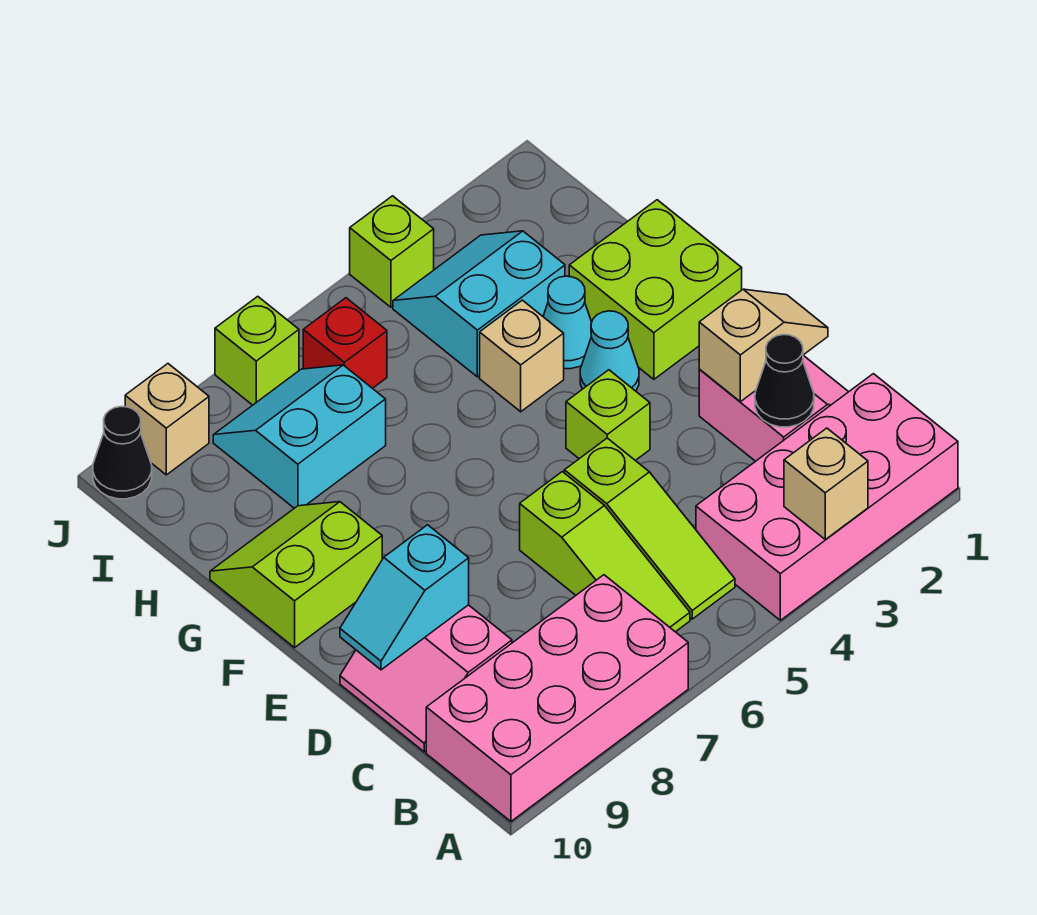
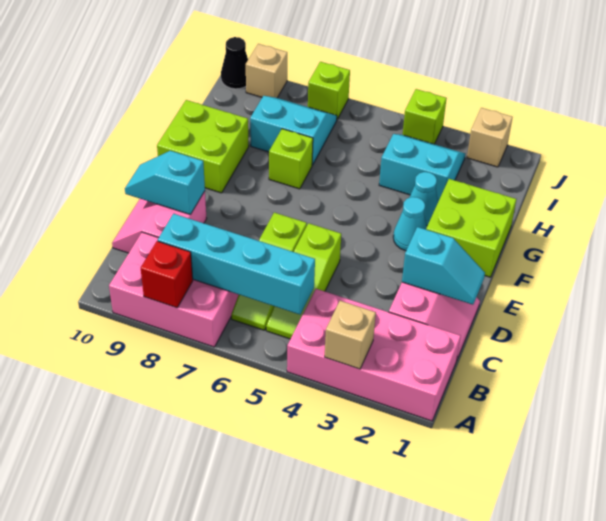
pink 2x4 brick [426,575,688,821] -> pink 2x3 brick [109,232,239,347]
none -> cyan 1x4 brick [158,214,315,314]
black 1x1 cone [755,335,814,427] -> none
tan 1x2 slope [699,289,828,402] -> cyan 1x2 slope [402,227,485,305]
lime 1x1 brick [566,370,650,460] -> lime 1x1 brick moved to [269,129,313,189]
lime 2x2 slope [210,502,382,648] -> lime 2x2 brick [157,100,249,193]
tan 1x1 brick [480,300,564,412] -> tan 1x1 brick moved to [467,108,512,167]
red 1x1 brick [303,298,387,388] -> red 1x1 brick moved to [141,241,193,308]

